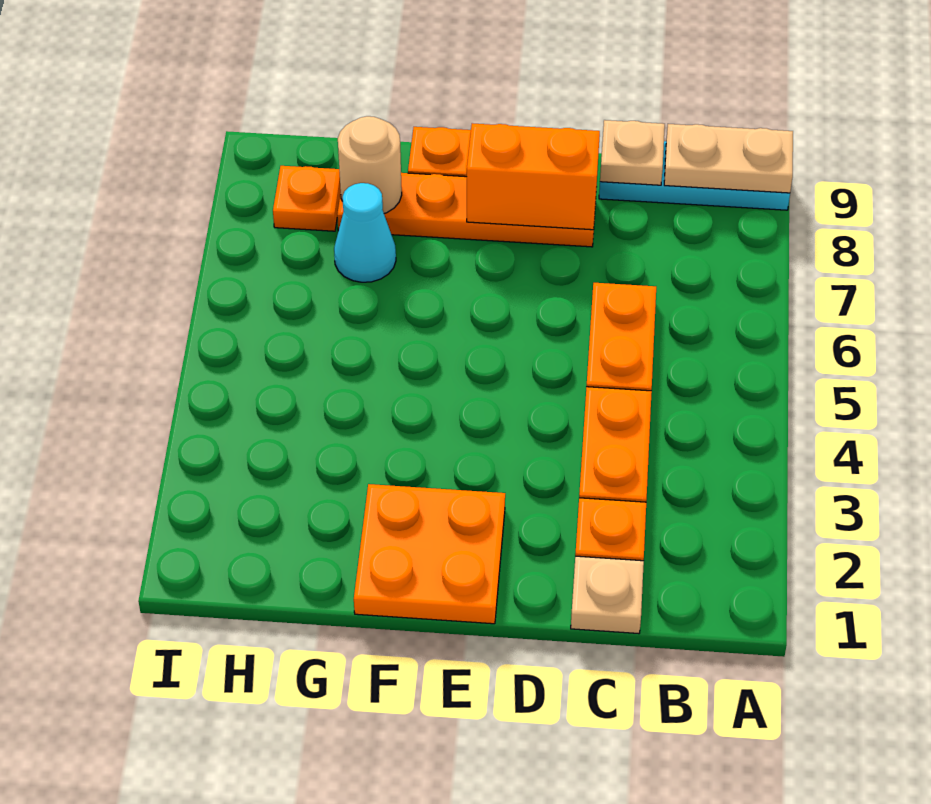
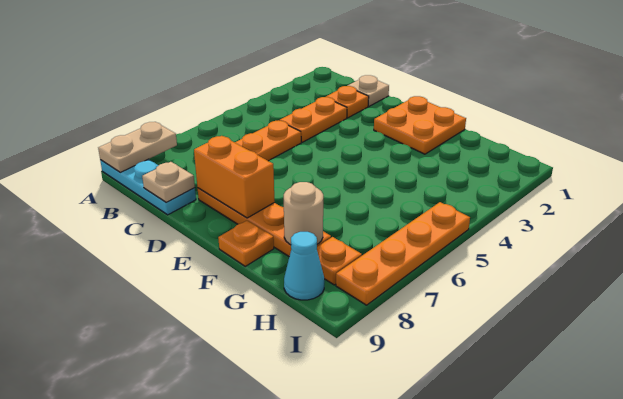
tan 1x2 plate [664,124,793,193] -> tan 1x2 plate turned to [98,122,177,172]
cyan 1x1 cone [334,183,396,282] -> cyan 1x1 cone moved to [284,232,324,300]
none -> orange 1x4 plate [336,202,470,305]

